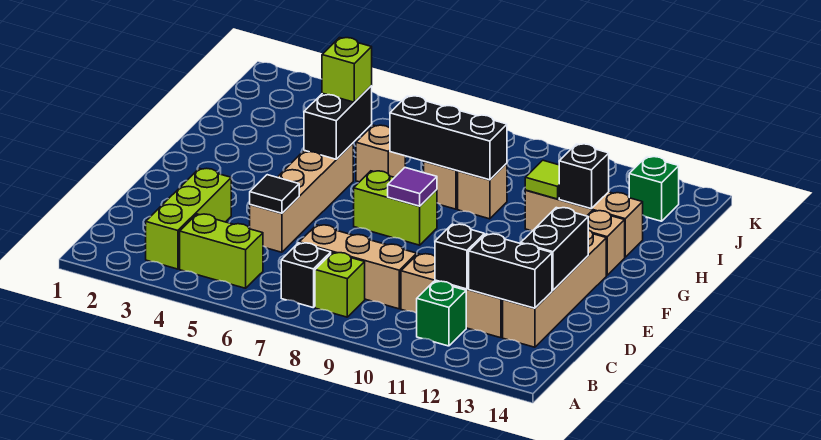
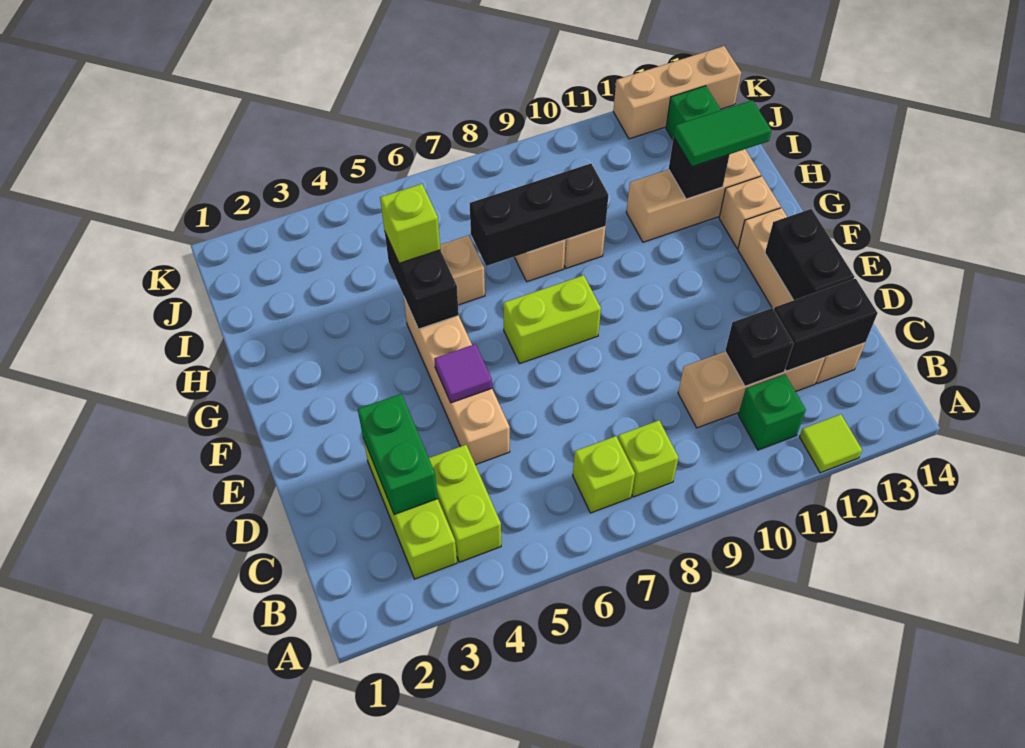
lime 1x2 brick [180,214,263,288] -> lime 1x2 brick turned to [429,445,501,562]
black 1x1 brick [281,243,331,308] -> lime 1x1 brick [573,436,635,513]
none -> green 1x2 brick [358,394,438,514]
tan 1x3 brick [299,225,417,309] -> tan 1x3 brick moved to [613,46,741,139]
black 1x1 tile [250,175,299,213] -> none
purple 1x1 tile [388,168,437,206] -> purple 1x1 tile moved to [434,344,492,403]
lime 1x1 tile [525,160,559,199] -> lime 1x1 tile moved to [800,414,862,473]
none -> green 1x2 tile [674,100,772,167]

